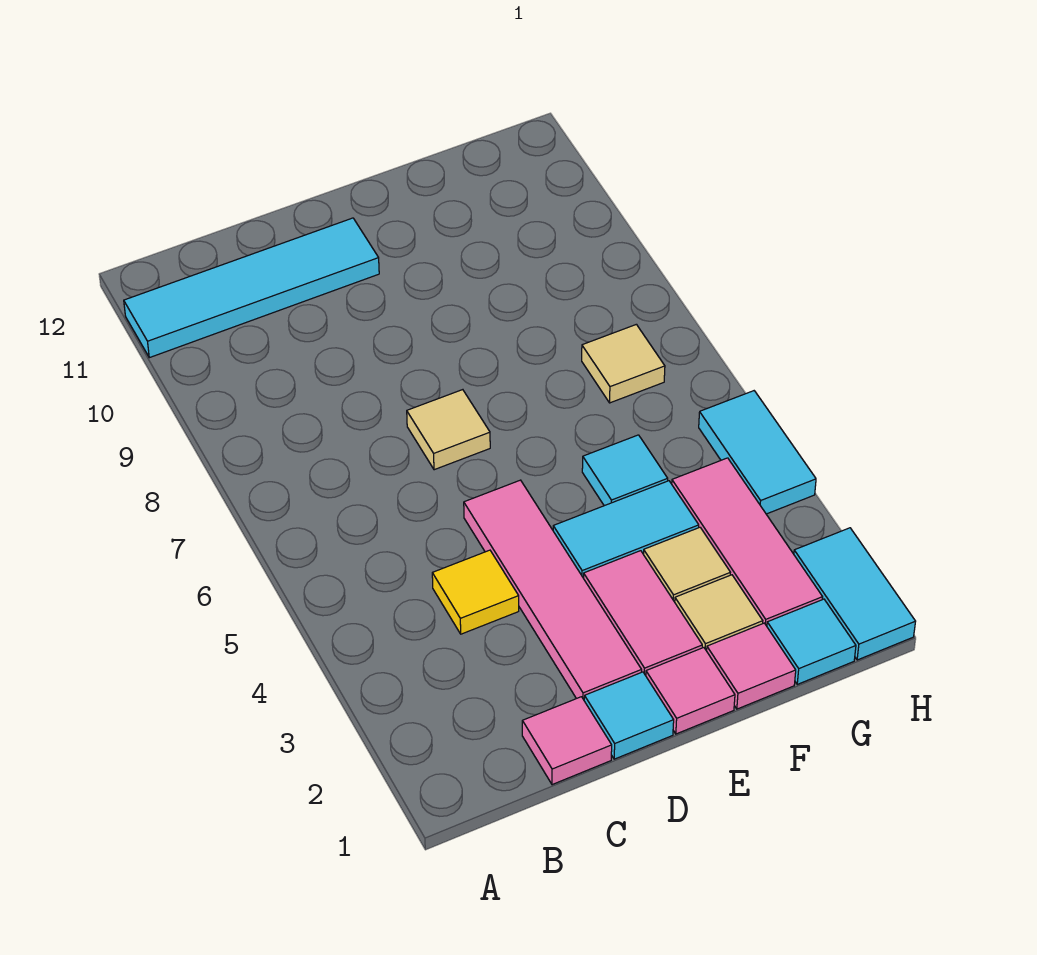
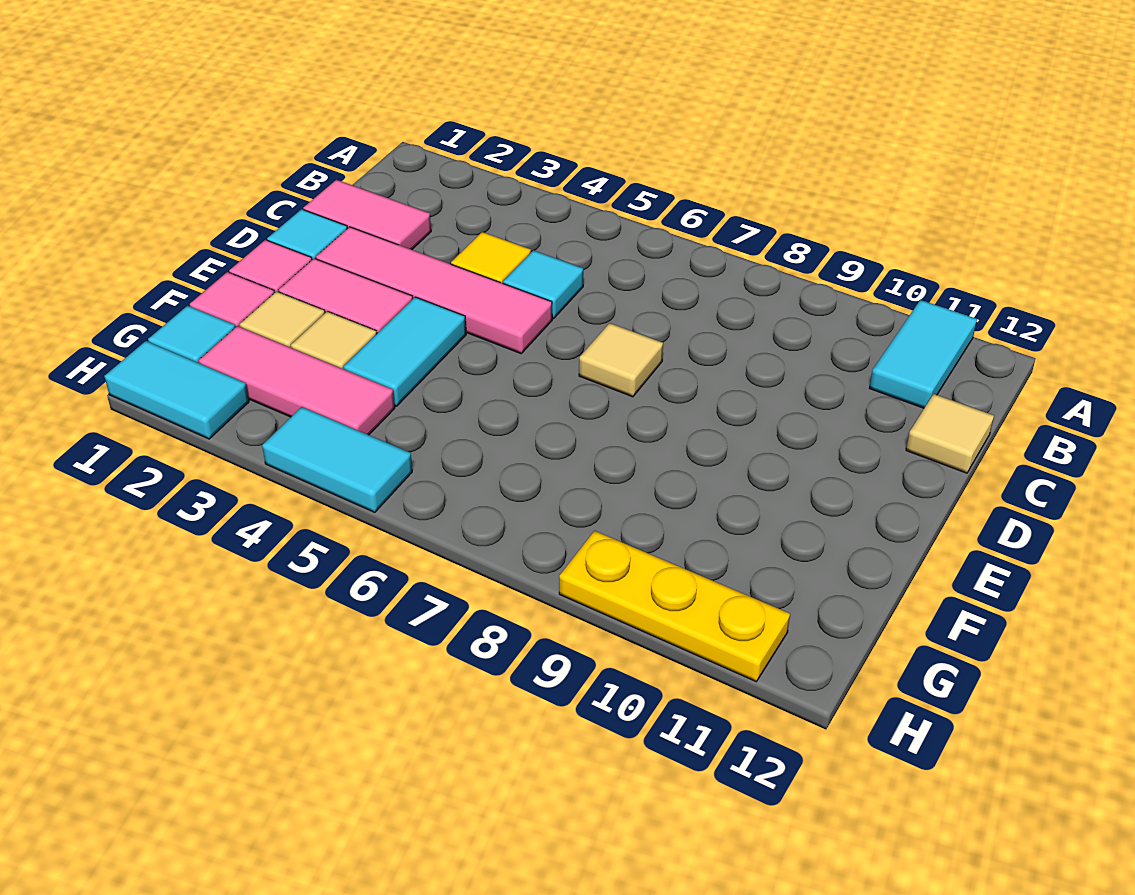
cyan 1x4 tile [124,218,379,358] -> cyan 1x2 tile [870,300,977,408]
pink 1x1 tile [522,697,612,785] -> pink 1x2 tile [303,180,431,250]
cyan 1x1 tile [582,435,668,506] -> cyan 1x1 tile moved to [503,250,583,319]
tan 1x1 tile [582,324,665,403] -> tan 1x1 tile moved to [906,394,994,473]
none -> yellow 1x3 plate [559,531,790,682]

